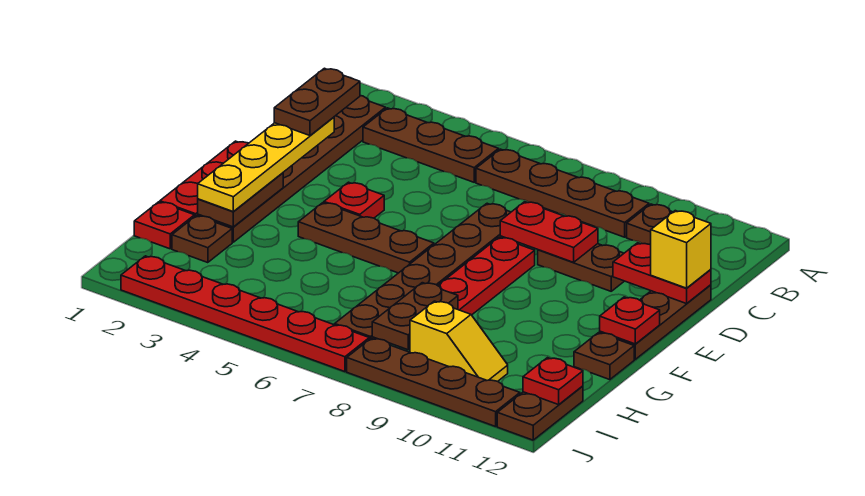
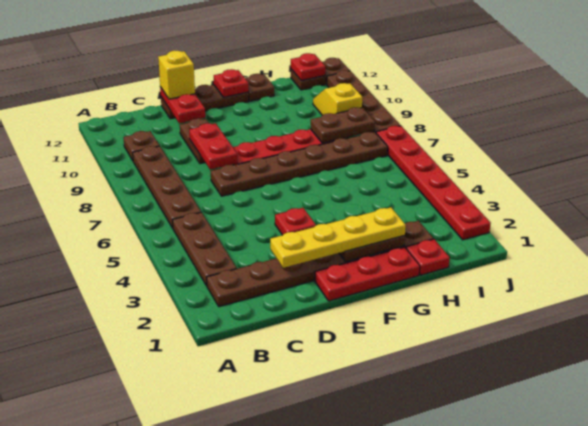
brown 1x2 plate [274,68,360,136] -> none
brown 1x3 plate [298,203,434,273] -> none

